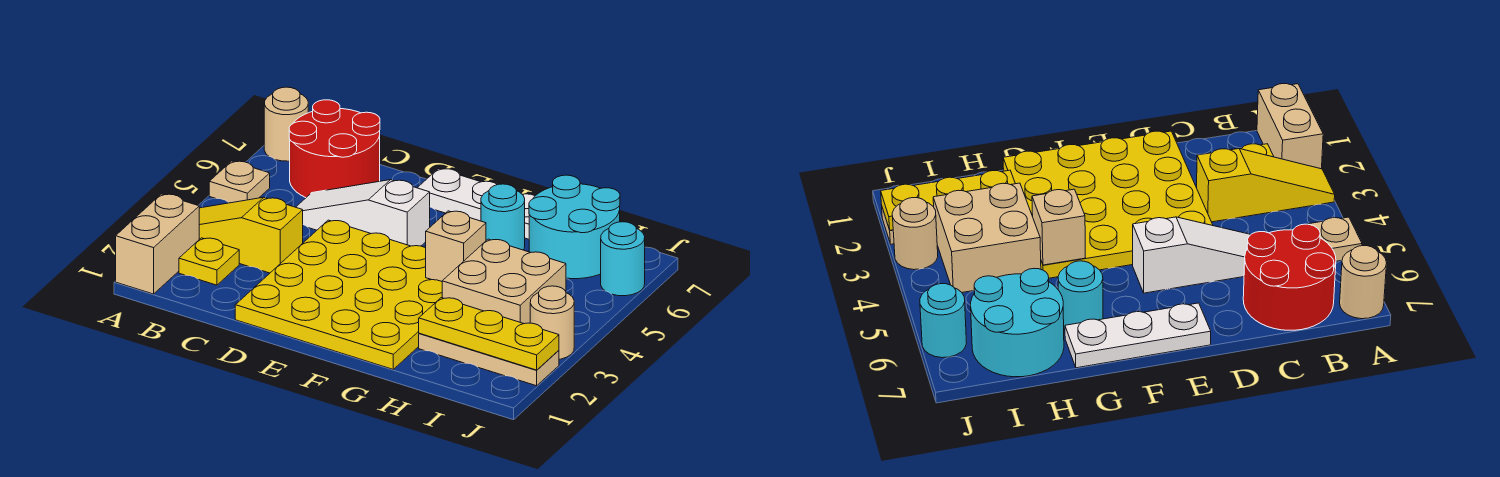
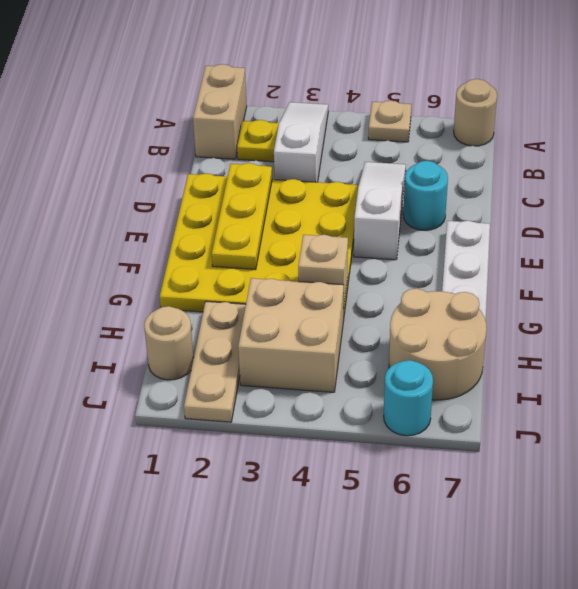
tan 1x2 brick [116,194,199,294] -> tan 1x2 brick turned to [193,64,247,159]
yellow 1x3 slope [199,197,303,273] -> white 1x3 slope [274,102,328,182]
red 2x2 round brick [289,100,380,198] -> none
cyan 1x1 round brick [481,184,525,250] -> cyan 1x1 round brick moved to [403,161,448,230]
yellow 1x3 plate [419,298,559,370] -> yellow 1x3 plate moved to [212,163,272,270]
cyan 2x2 round brick [529,175,620,279] -> tan 2x2 round brick [389,289,487,400]
tan 1x1 round brick [530,286,574,359] -> tan 1x1 round brick moved to [144,306,194,380]

